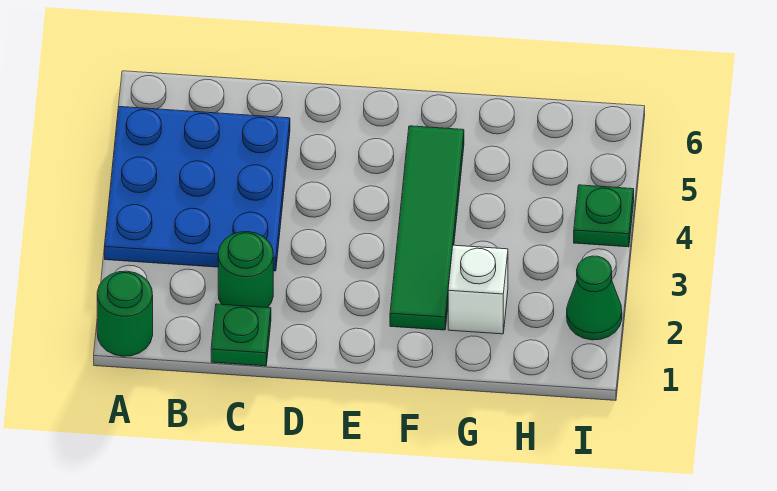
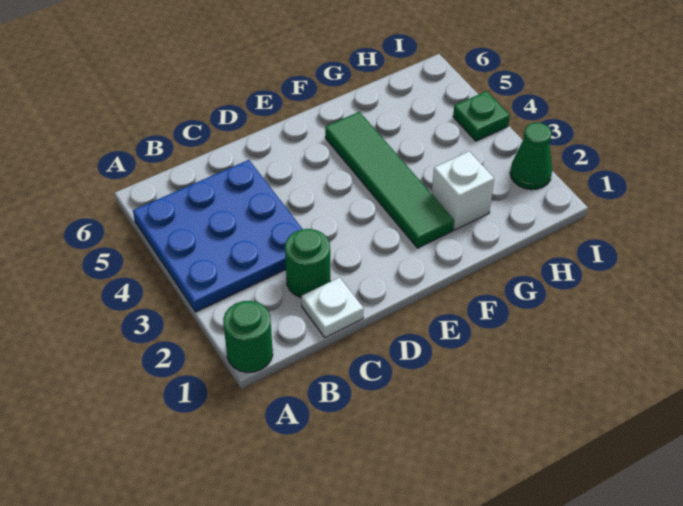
green 1x1 plate [211,304,271,366] -> white 1x1 plate [301,277,364,338]

